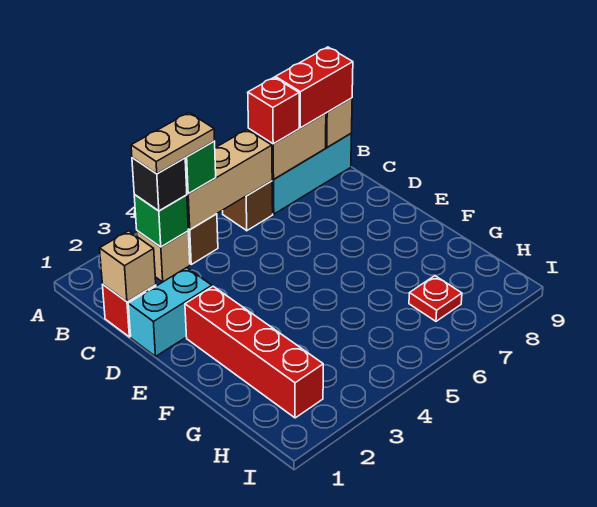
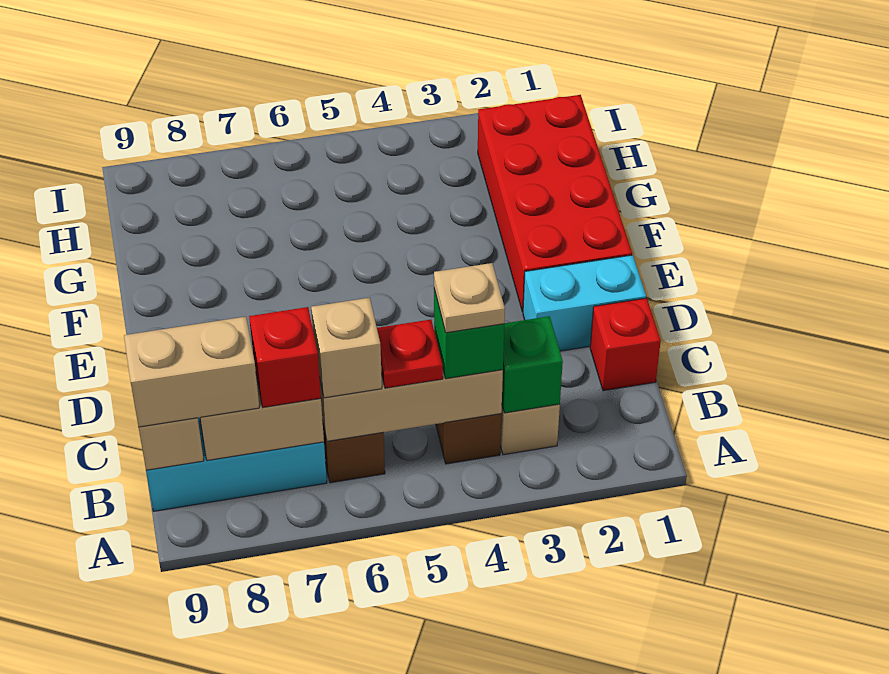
black 1x1 brick [132,158,187,211] -> none
tan 1x2 plate [131,113,215,174] -> tan 1x1 plate [434,263,505,333]
red 1x2 brick [275,47,353,128] -> tan 1x2 brick [124,317,259,427]
tan 1x1 brick [100,231,156,302] -> tan 1x1 brick moved to [311,298,382,398]
red 1x4 brick [185,286,323,418] -> red 2x4 brick [478,95,632,312]
red 1x1 plate [409,276,462,321] -> red 1x1 plate moved to [377,320,443,388]

